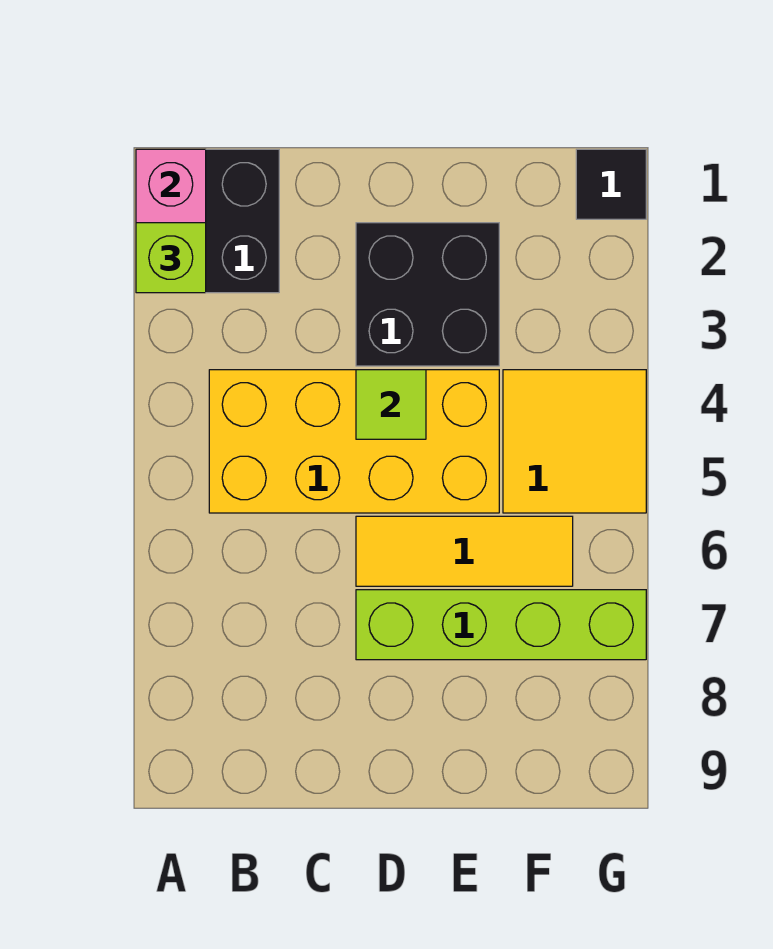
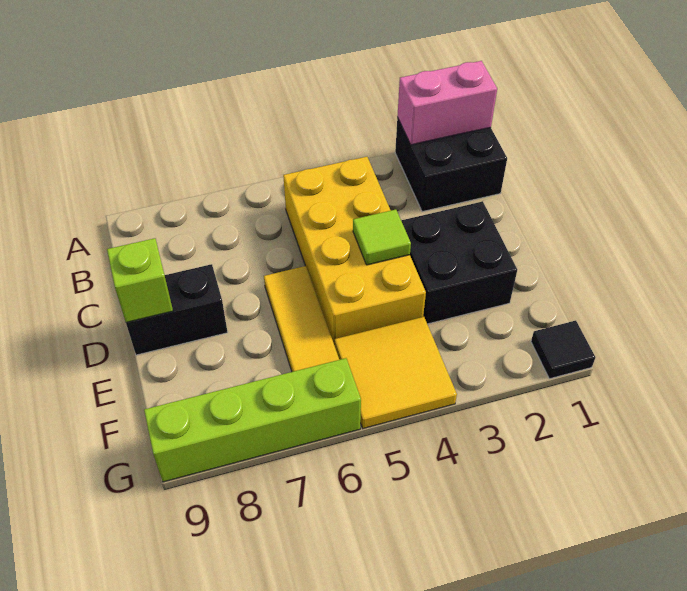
lime 1x1 brick [136,223,206,293] -> lime 1x1 brick moved to [107,238,173,322]
lime 1x4 brick [356,590,646,660] -> lime 1x4 brick turned to [144,358,361,482]
none -> black 1x2 brick [126,264,228,355]

